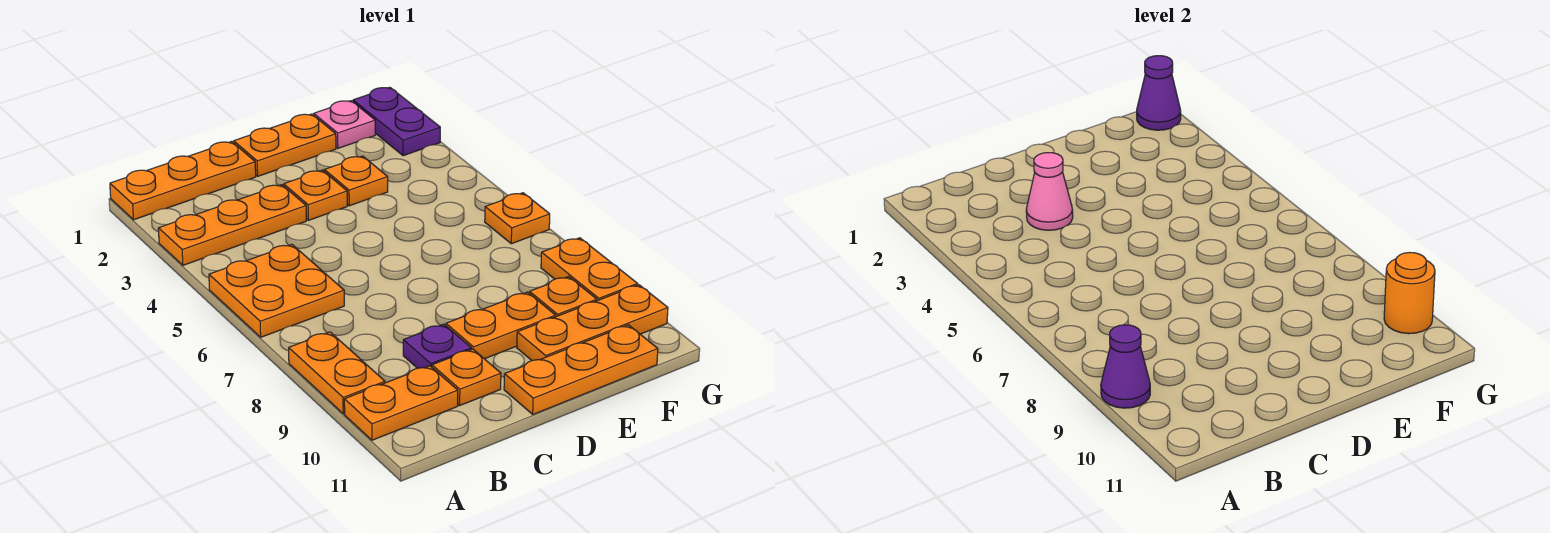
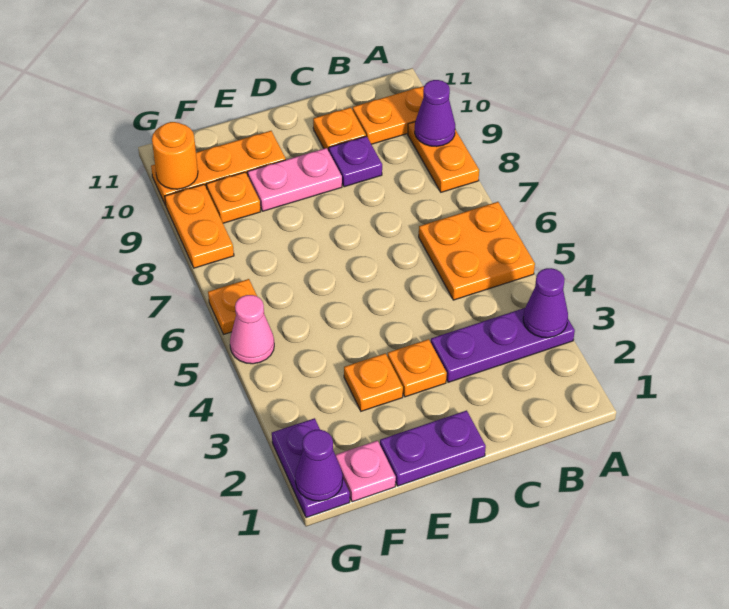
orange 1x3 plate [110,141,256,220] -> none
orange 1x3 plate [158,185,306,265] -> purple 1x3 plate [431,308,575,382]
none -> purple 1x1 cone [523,268,568,338]
pink 1x1 cone [1026,153,1073,230] -> pink 1x1 cone moved to [230,295,274,364]
orange 1x2 plate [234,114,336,176] -> purple 1x2 plate [380,410,486,486]
orange 1x2 plate [446,292,556,359] -> pink 1x2 plate [248,148,342,211]
orange 1x3 plate [504,325,658,414] -> none

